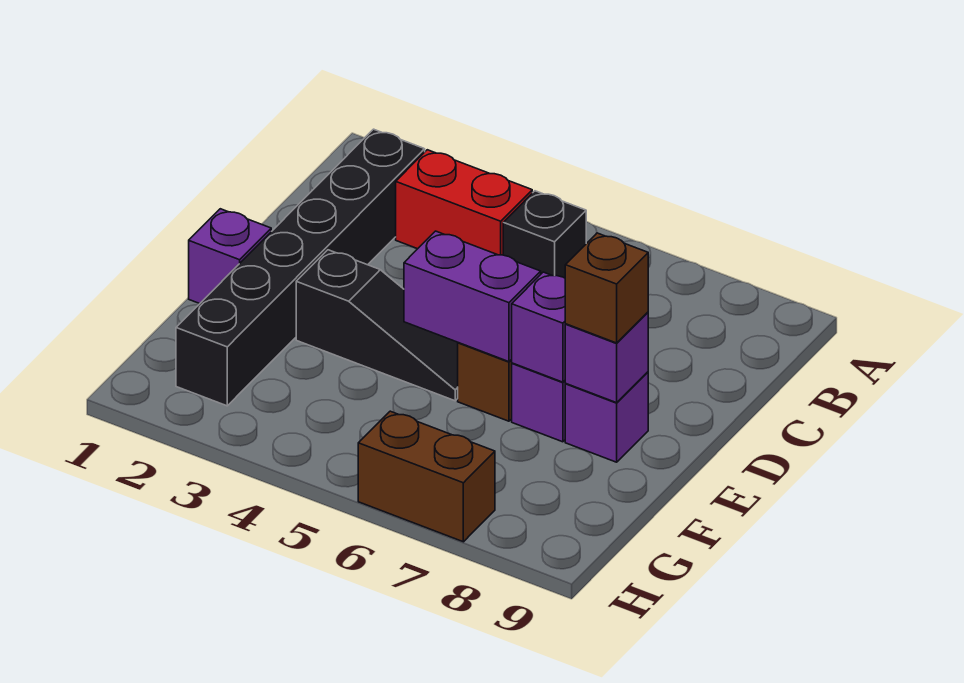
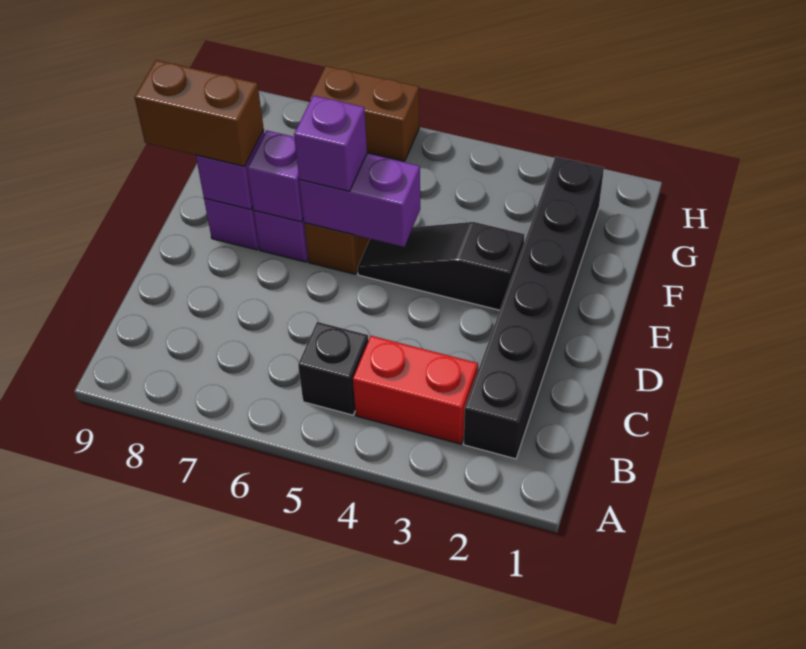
purple 1x1 brick [189,209,271,304] -> purple 1x1 brick moved to [294,96,367,191]
brown 1x1 brick [565,233,648,343] -> brown 1x2 brick [135,60,264,166]

